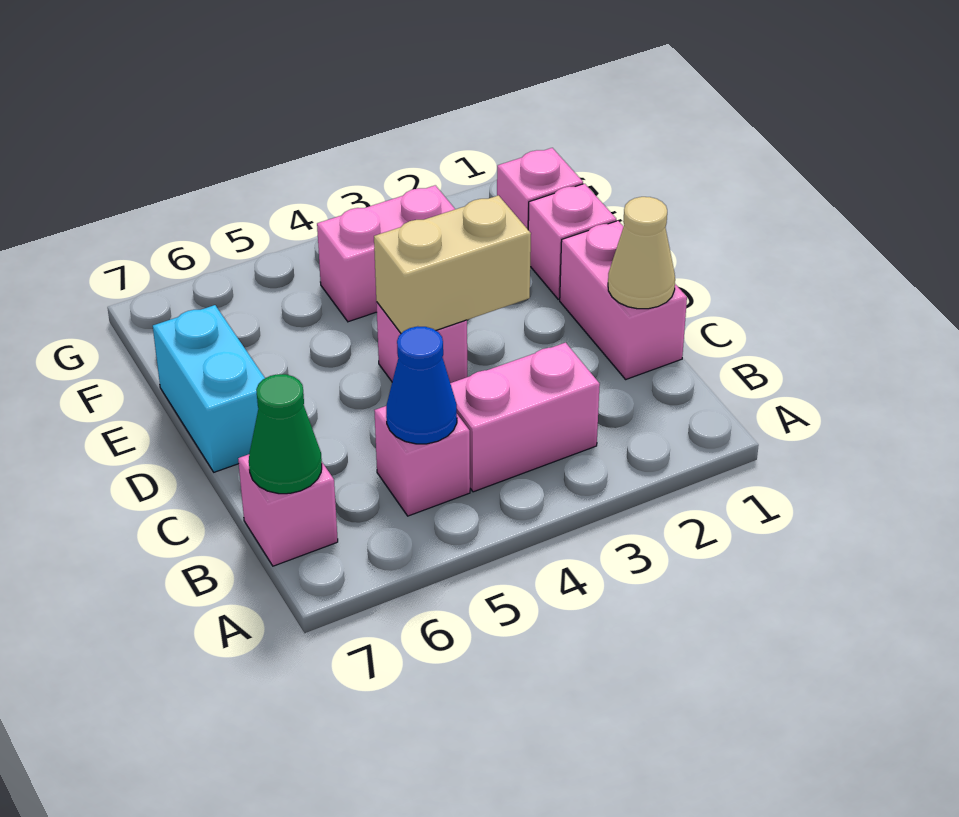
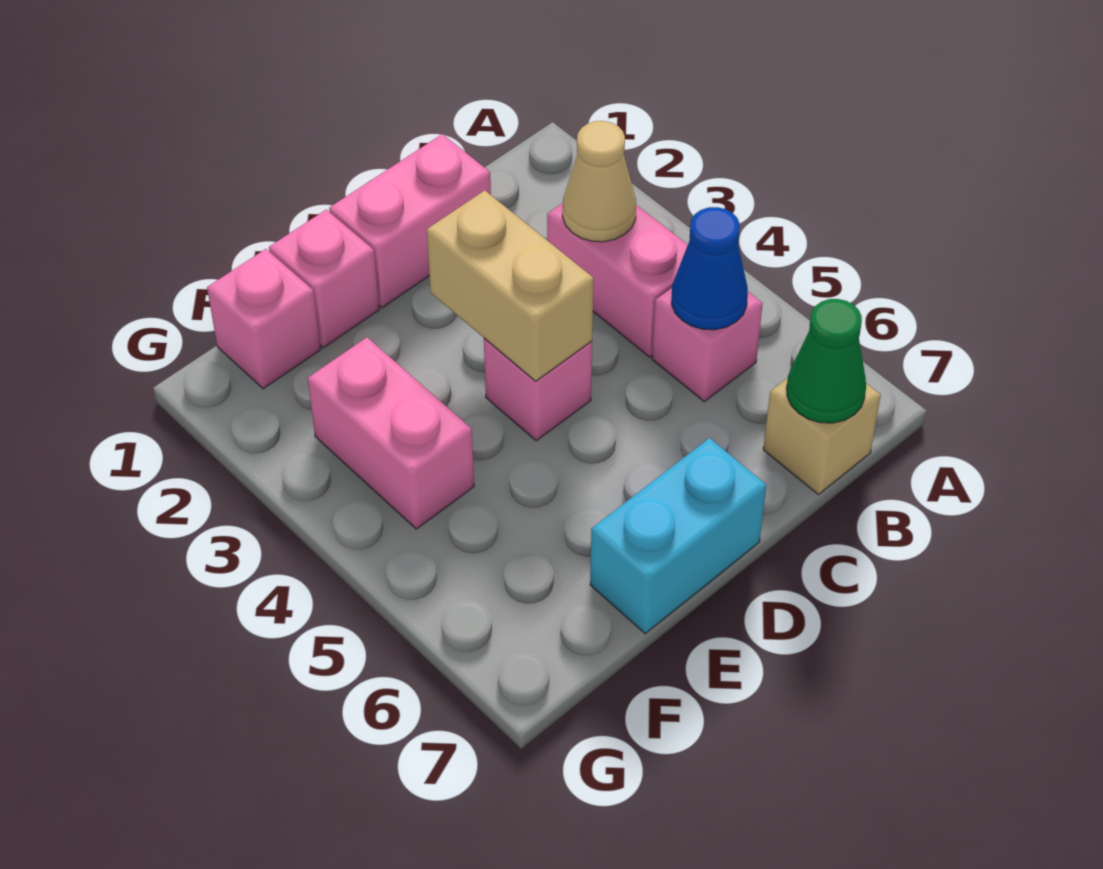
pink 1x1 brick [238,454,338,566] -> tan 1x1 brick [763,378,881,495]
tan 1x1 cone [608,197,675,309] -> tan 1x1 cone moved to [563,121,636,242]

